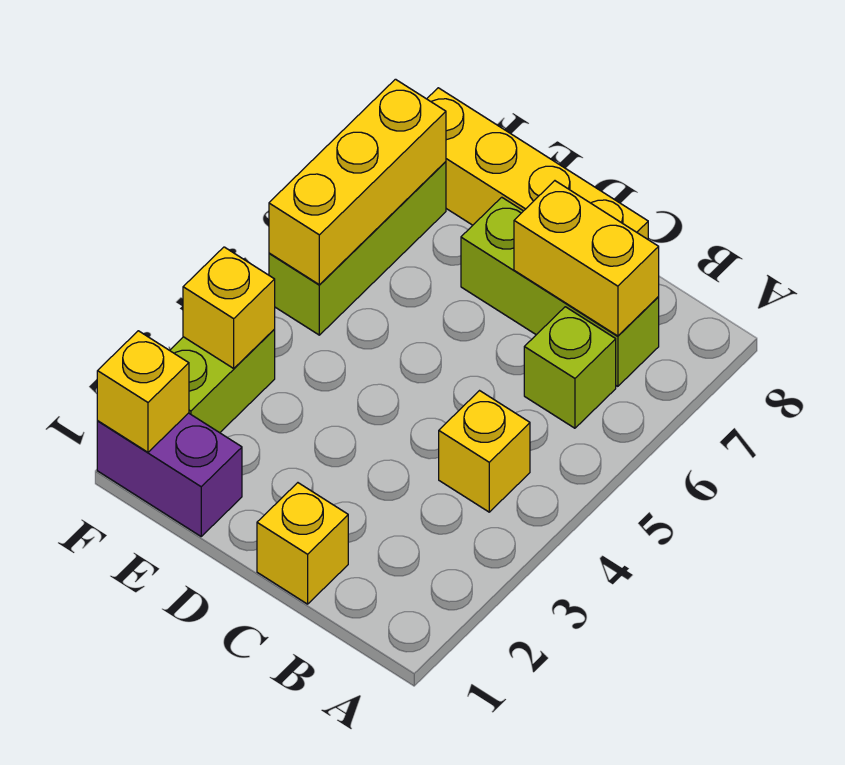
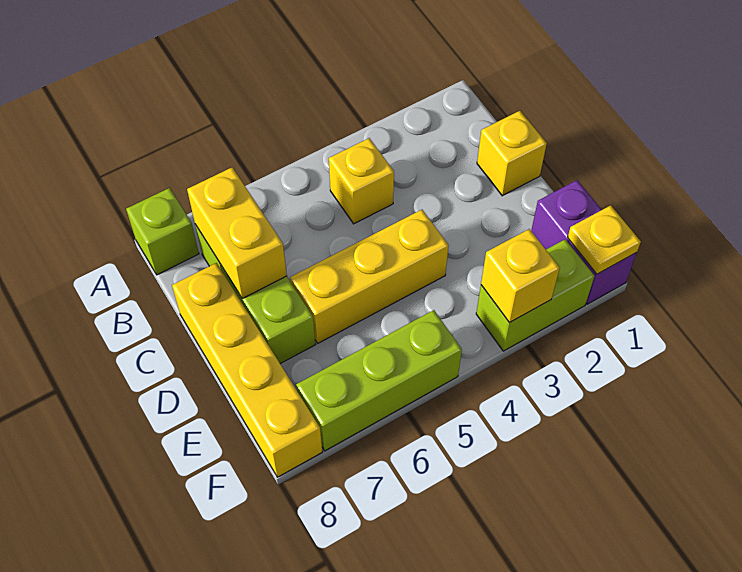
lime 1x1 brick [524,307,616,428] -> lime 1x1 brick moved to [126,188,199,275]
yellow 1x1 brick [97,331,189,452] -> yellow 1x1 plate [568,205,641,274]
yellow 1x3 brick [269,79,446,285] -> yellow 1x3 brick moved to [290,210,449,343]

